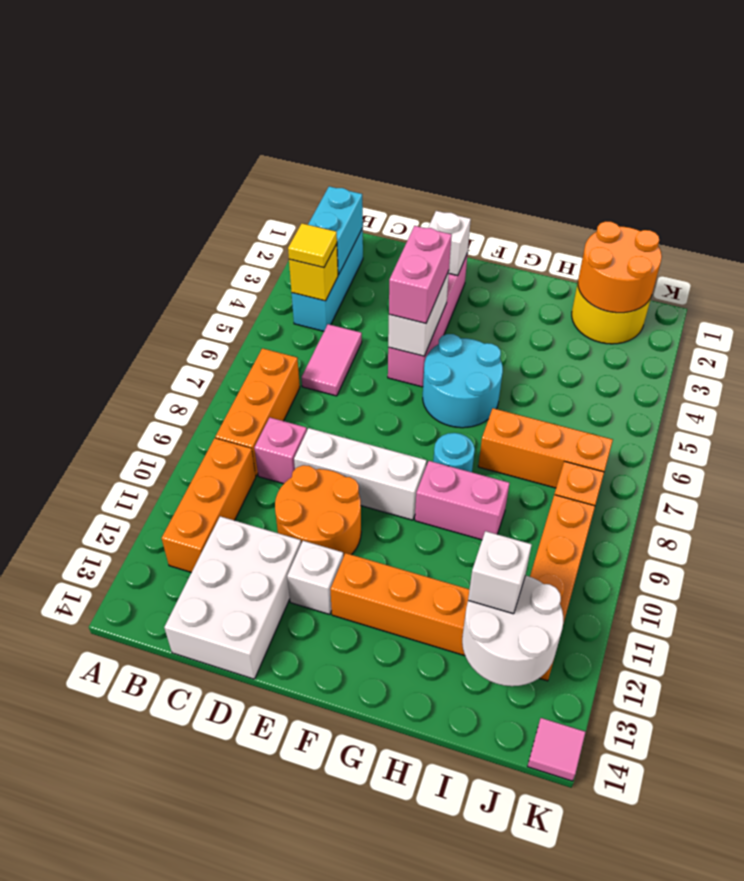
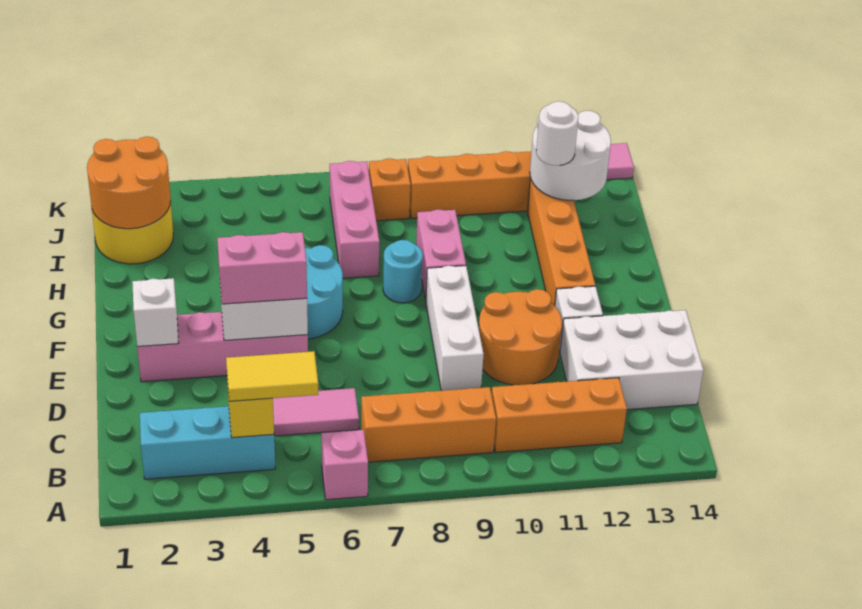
cyan 1x2 brick [308,186,363,275] -> none
yellow 1x1 tile [288,224,337,268] -> yellow 1x2 tile [226,351,318,402]
pink 1x1 brick [254,418,307,484] -> pink 1x1 brick moved to [321,430,368,500]
orange 1x3 brick [478,408,613,488] -> pink 1x3 brick [330,161,379,278]
white 1x1 brick [468,531,532,614] -> white 1x1 round brick [536,101,578,166]

